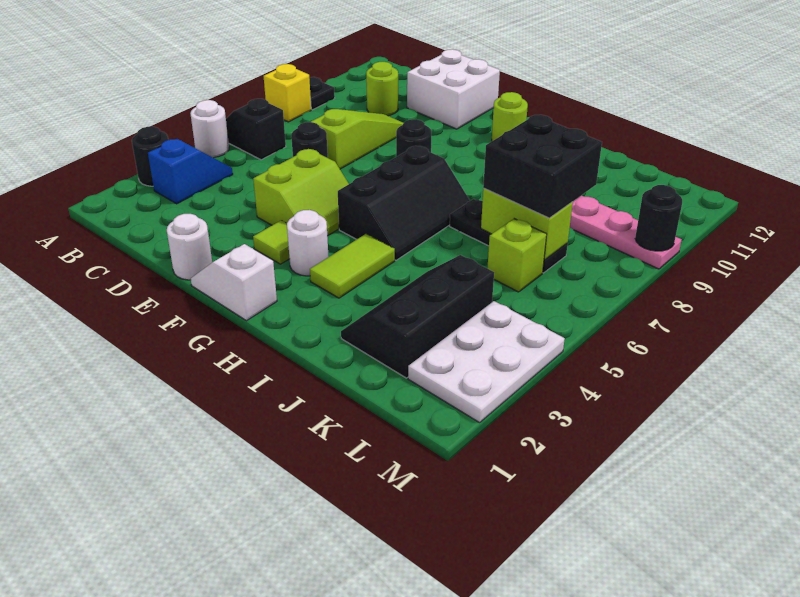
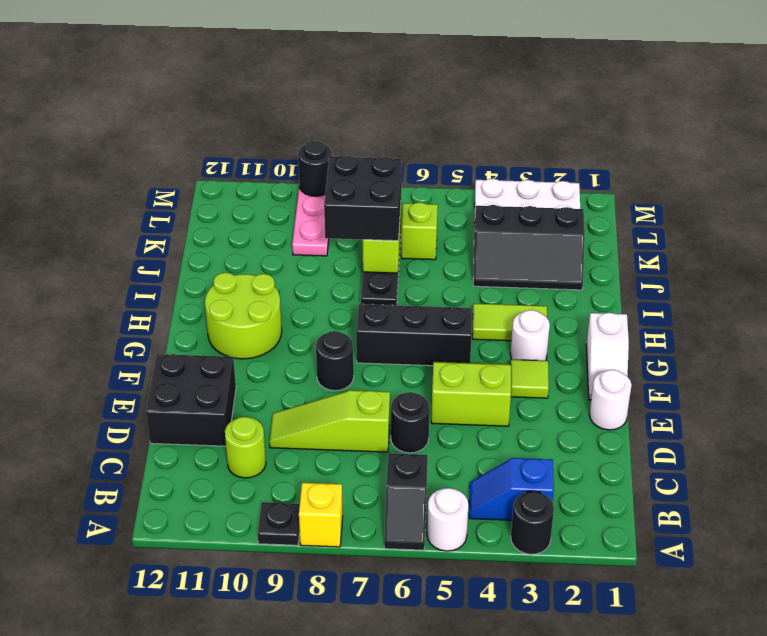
white 2x2 brick [407,49,500,129] -> black 2x2 brick [146,354,236,446]
lime 1x1 round brick [492,92,528,141] -> lime 2x2 round brick [205,273,282,359]

